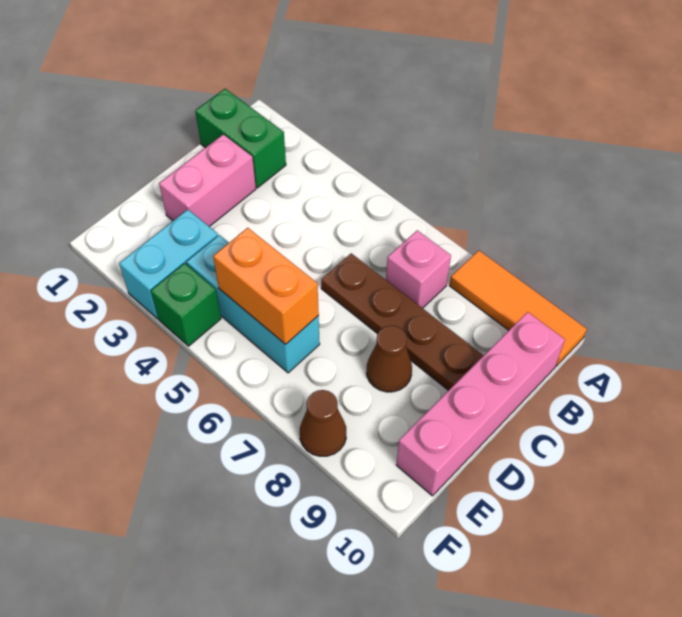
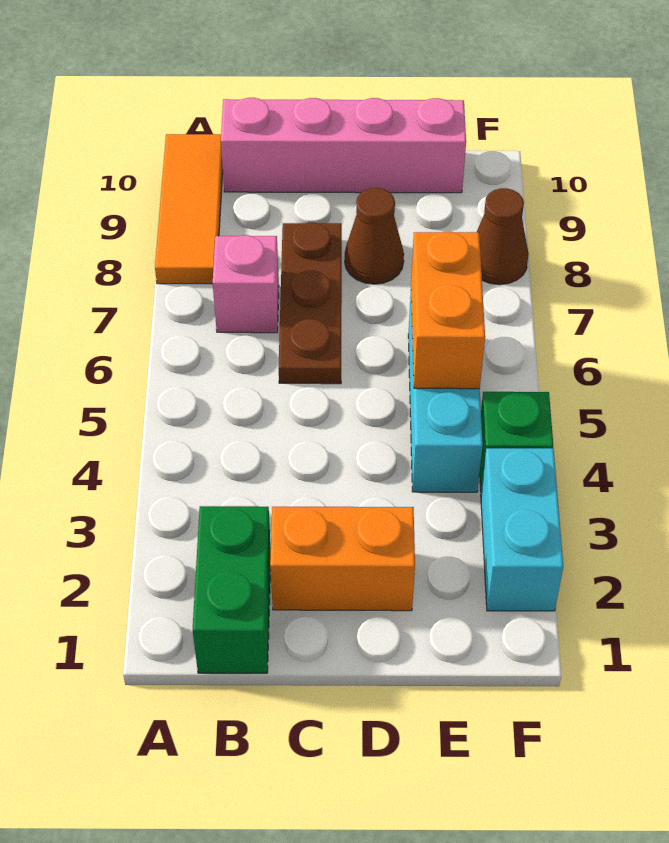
pink 1x2 brick [159,134,256,227] -> orange 1x2 brick [270,507,415,611]
brown 1x4 plate [321,253,484,391] -> brown 1x3 plate [279,223,342,384]
cyan 1x2 brick [119,210,218,319] -> cyan 1x2 brick turned to [481,448,563,611]

